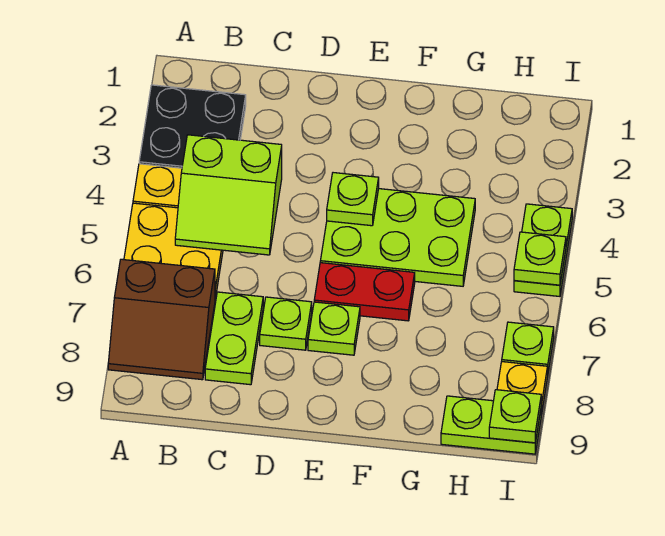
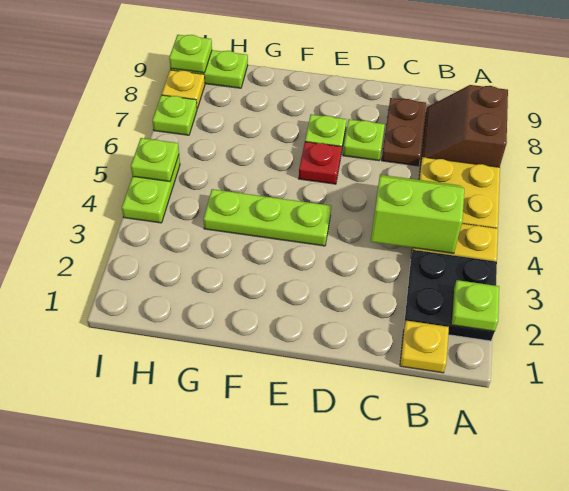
brown 2x2 slope [108,259,215,380] -> brown 2x2 slope turned to [421,85,508,167]
none -> yellow 1x1 plate [400,321,449,373]
lime 1x2 plate [205,292,263,385] -> brown 1x2 plate [382,98,426,166]
lime 2x3 plate [320,189,475,286] -> lime 1x3 plate [203,189,331,246]
lime 1x1 plate [327,173,379,226] -> lime 1x1 plate moved to [451,280,499,331]
red 1x2 plate [314,263,415,321] -> red 1x1 plate [299,142,342,184]

